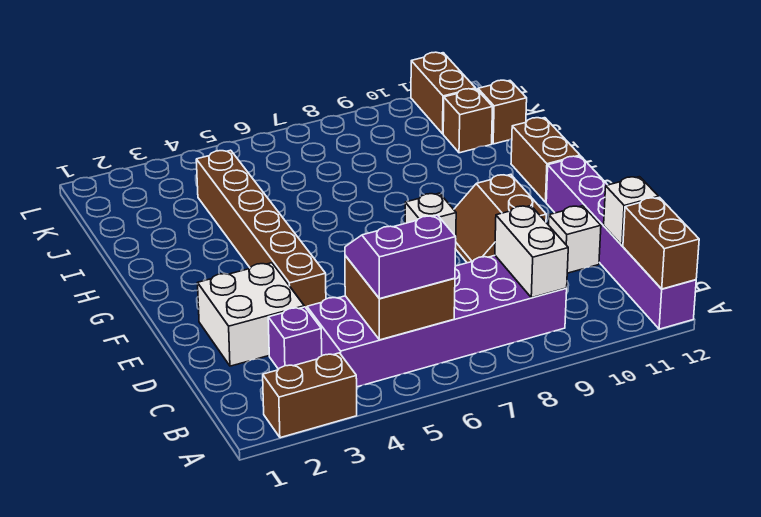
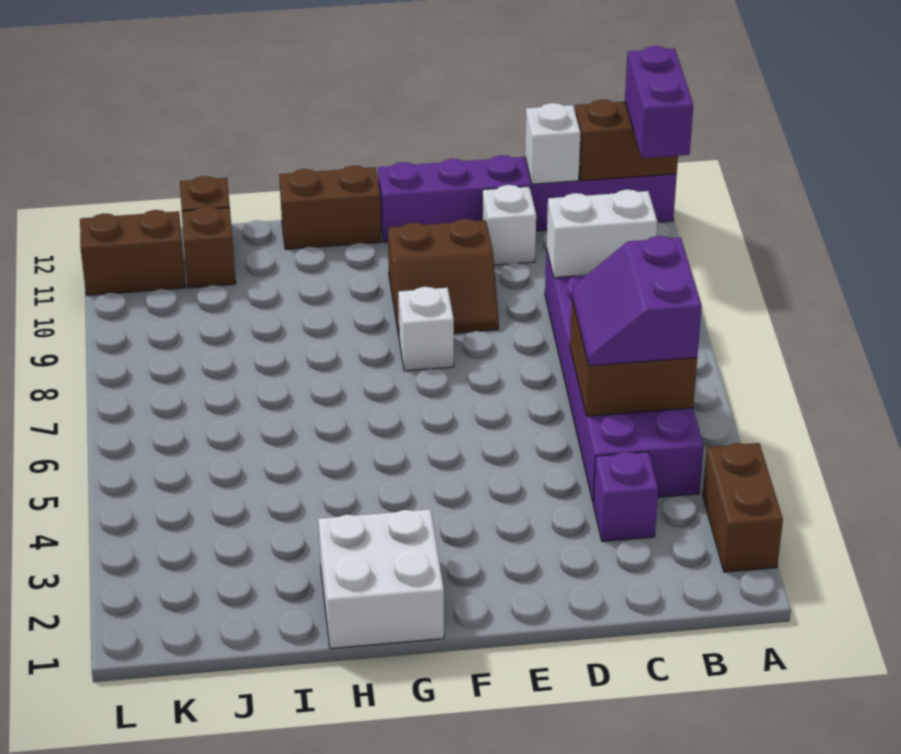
none -> purple 1x2 brick [625,46,693,158]
white 2x2 brick [198,263,304,366] -> white 2x2 brick moved to [318,509,444,649]
brown 1x6 brick [196,150,326,309] -> none

